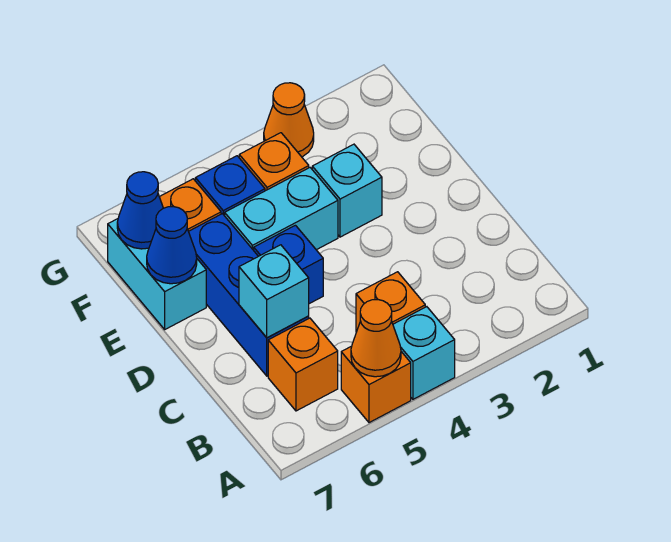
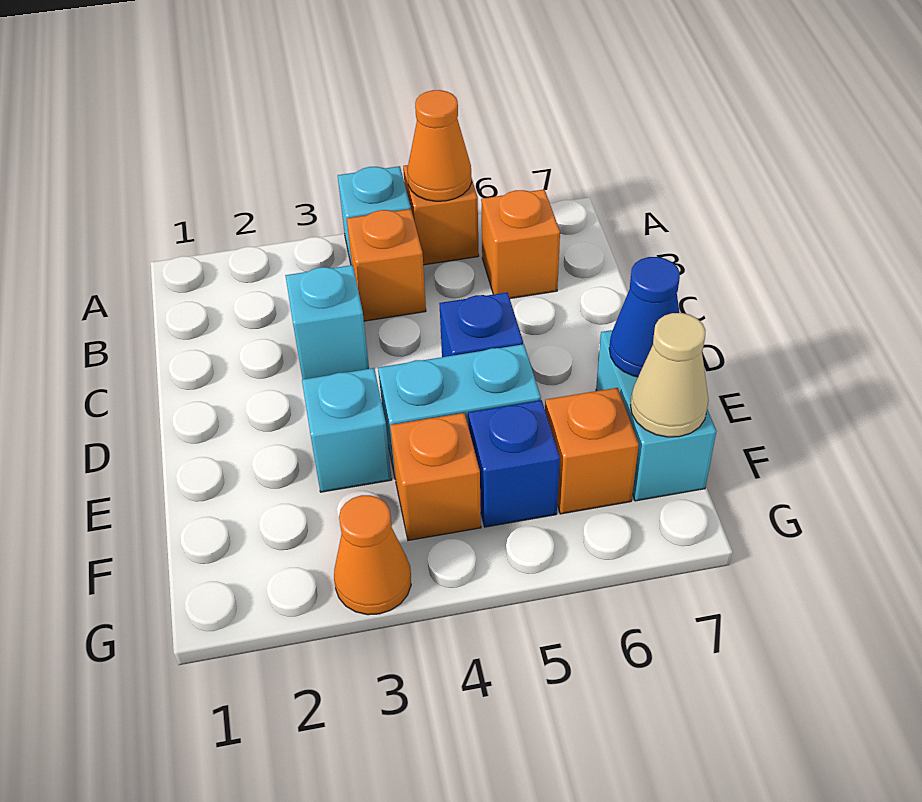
blue 1x3 brick [189,214,309,376] -> none
cyan 1x1 brick [239,245,309,338] -> cyan 1x1 brick moved to [285,265,369,379]
blue 1x1 cone [117,172,163,249] -> tan 1x1 cone [631,313,708,437]

